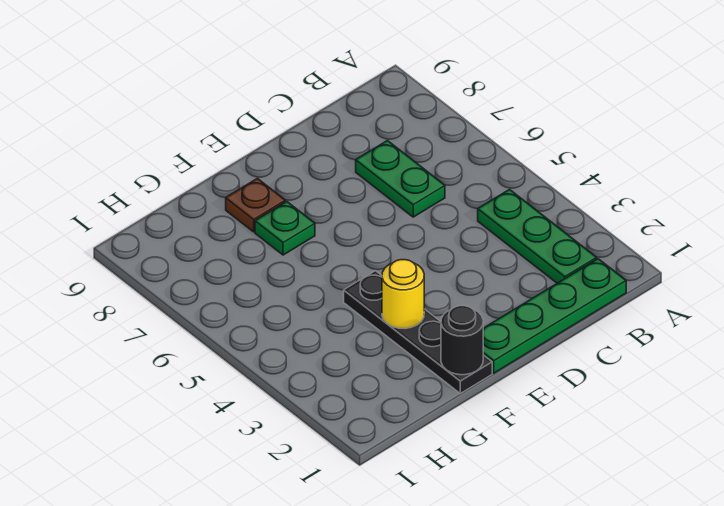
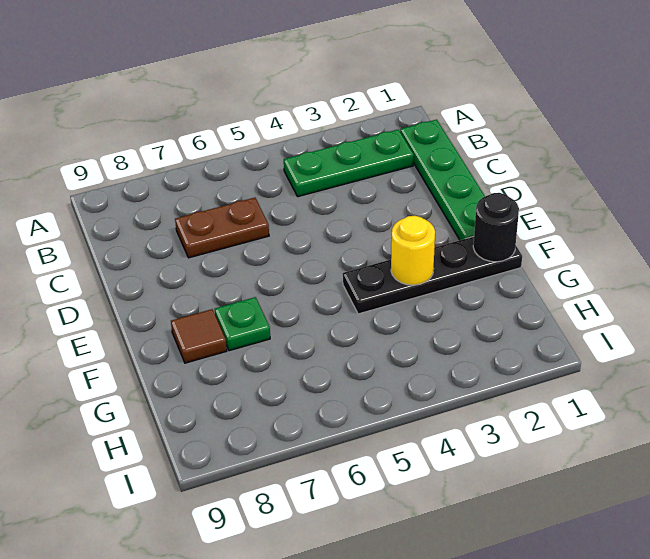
green 1x2 plate [356,141,445,217] -> brown 1x2 plate [175,198,269,258]
brown 1x1 plate [226,178,286,232] -> brown 1x1 tile [171,309,227,363]

